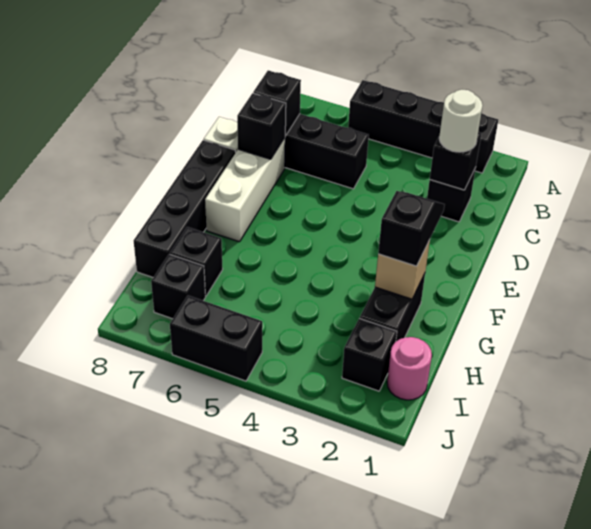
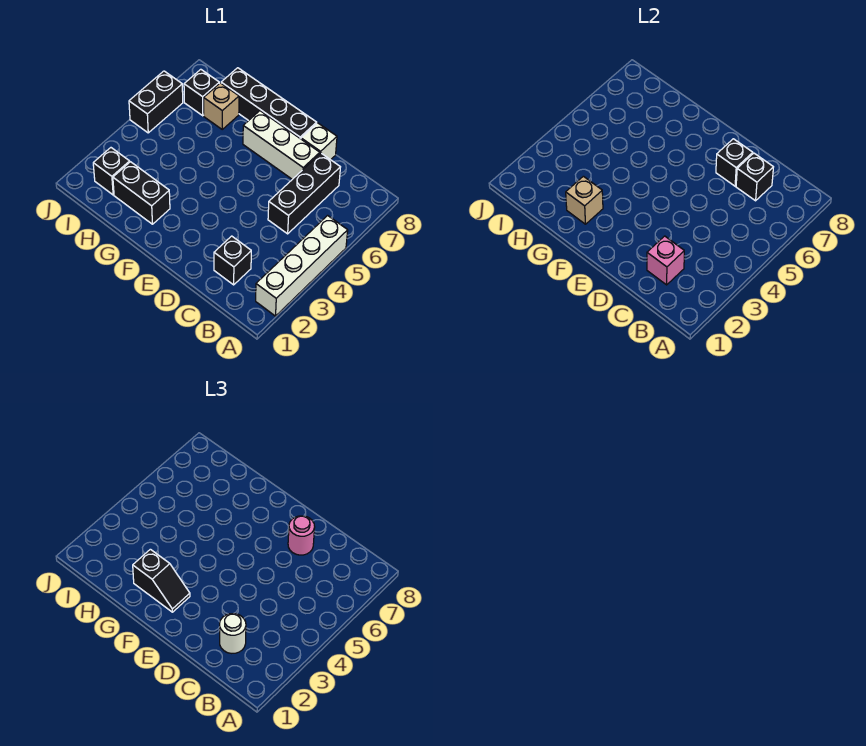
black 1x4 brick [348,80,498,173] -> white 1x4 brick [256,216,348,316]
black 1x1 brick [430,132,481,190] -> pink 1x1 brick [647,236,684,285]
black 1x1 brick [170,227,223,296] -> tan 1x1 brick [204,83,239,129]
pink 1x1 round brick [387,337,432,400] -> pink 1x1 round brick moved to [288,516,315,555]

